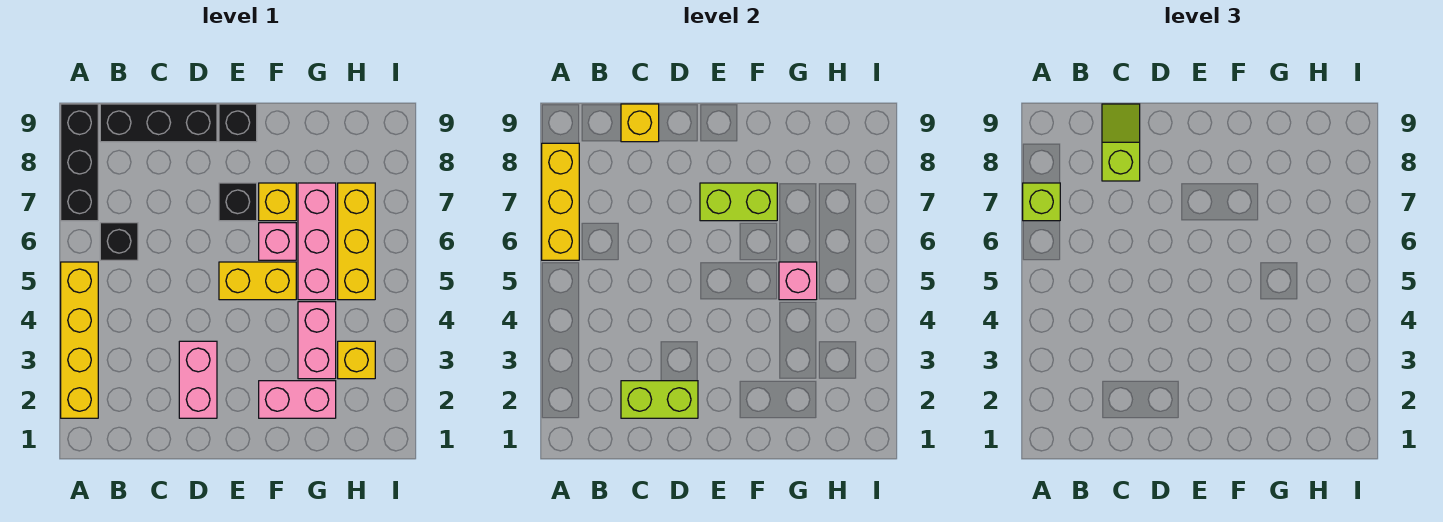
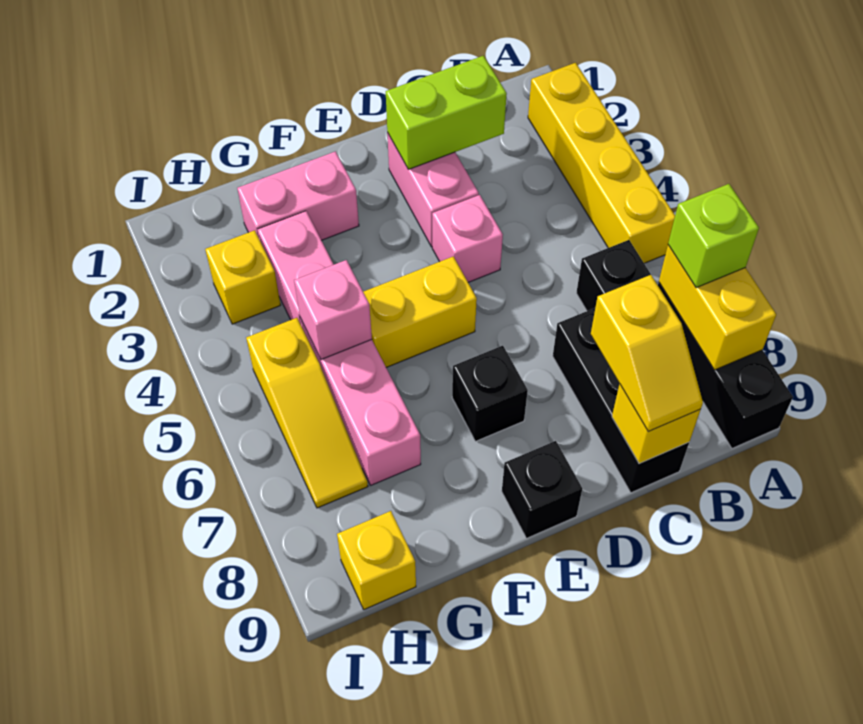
yellow 1x3 brick [542,143,579,260] -> yellow 1x2 brick [659,245,776,370]
black 1x3 brick [100,104,217,142] -> black 1x3 brick turned to [553,308,689,493]
lime 1x2 slope [1102,104,1140,181] -> yellow 1x2 slope [591,275,703,432]
lime 1x2 brick [700,183,777,221] -> none
pink 1x1 brick [259,223,296,260] -> pink 1x1 brick moved to [432,195,503,282]
yellow 1x1 brick [259,183,296,221] -> yellow 1x1 brick moved to [337,511,416,610]
yellow 1x3 brick [338,183,375,300] -> yellow 1x3 slope [246,318,368,508]

